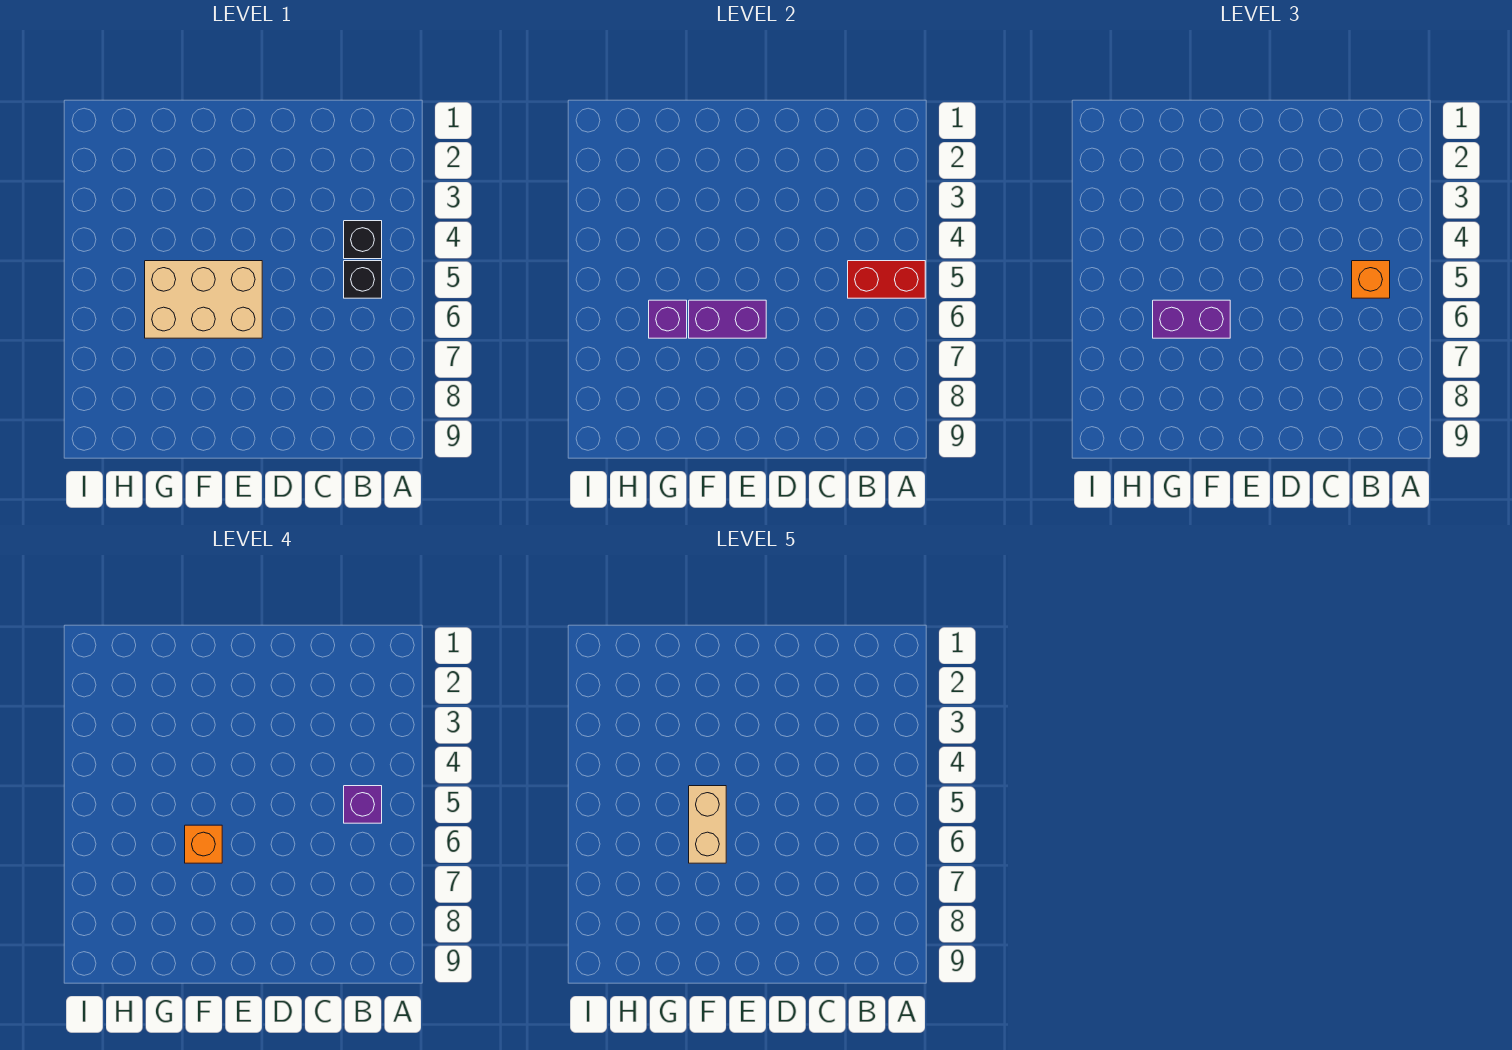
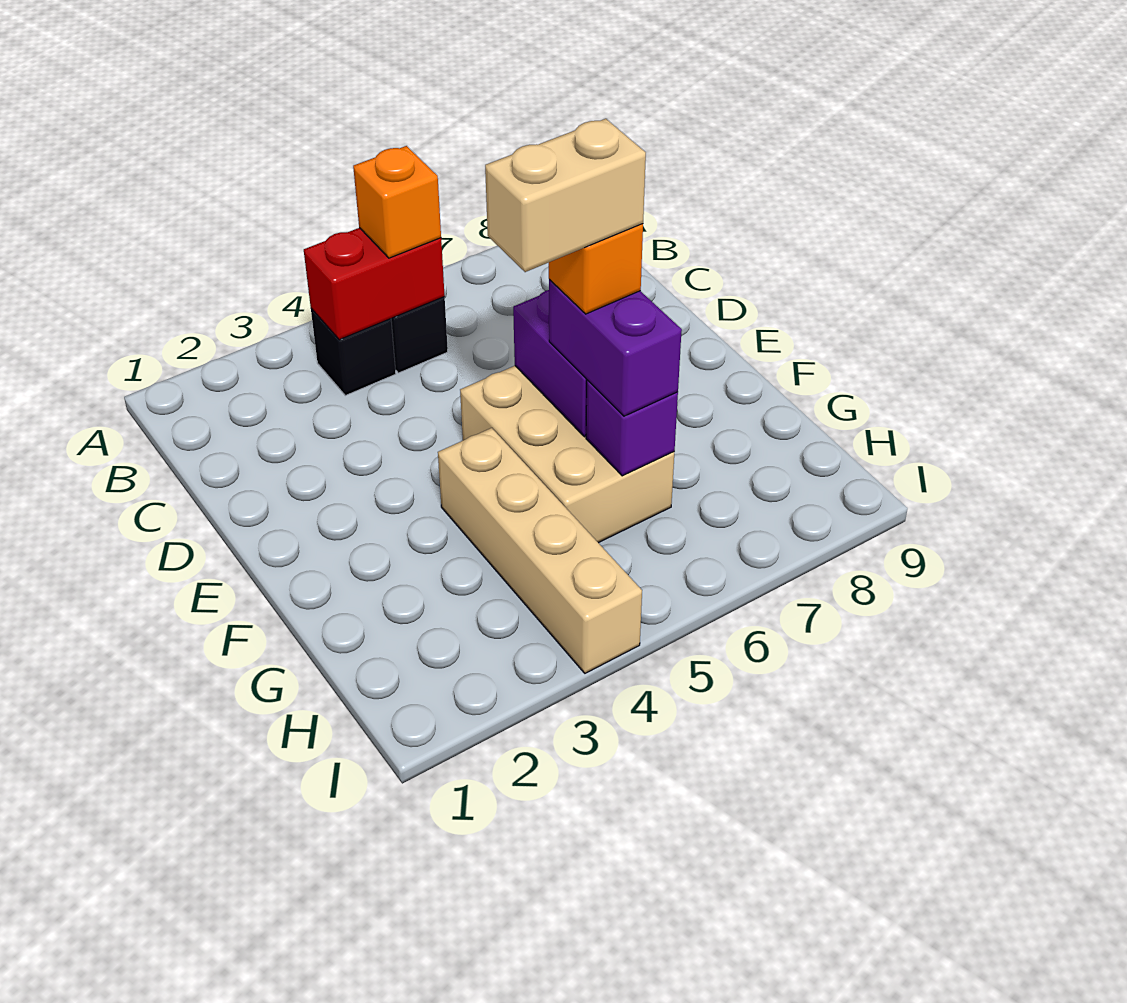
red 1x2 brick [848,261,925,298] -> red 1x2 brick turned to [304,228,445,340]
purple 1x1 brick [344,786,382,823] -> none
none -> tan 1x4 brick [438,428,642,673]

